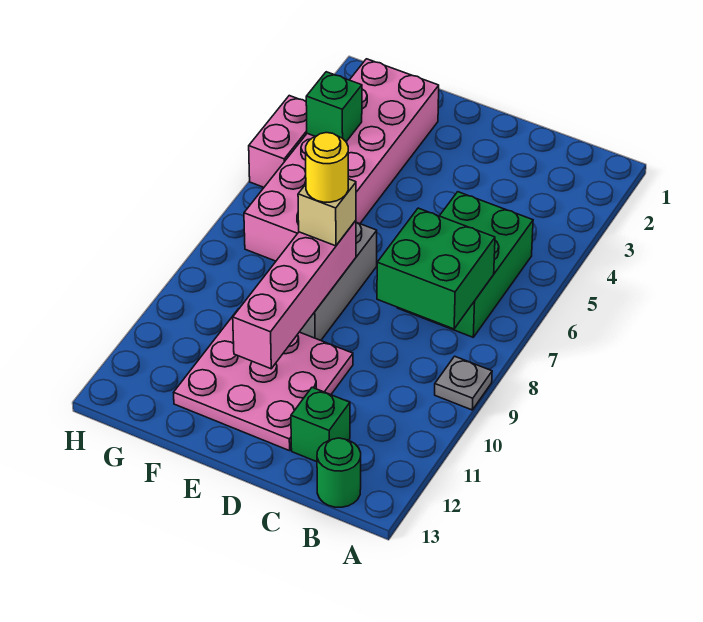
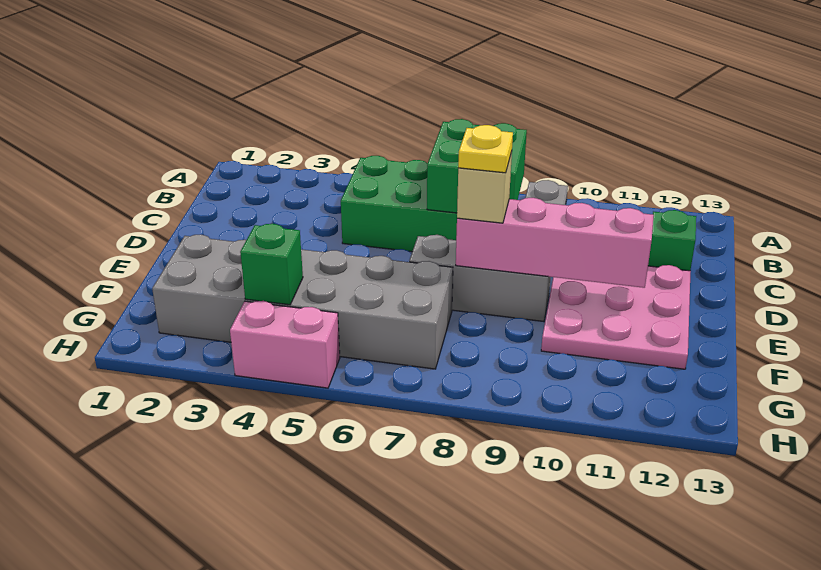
green 1x1 round brick [317,438,361,507] -> none
yellow 1x1 round brick [306,133,348,202] -> yellow 1x1 plate [458,125,513,173]
pink 2x6 brick [244,59,439,261] -> grey 2x6 brick [152,235,453,369]

